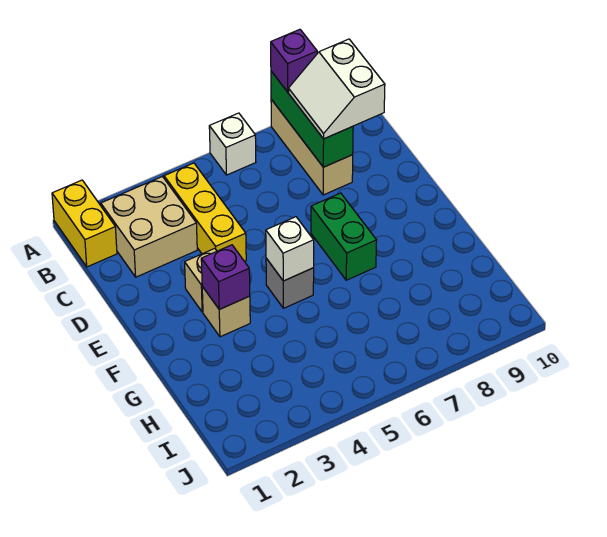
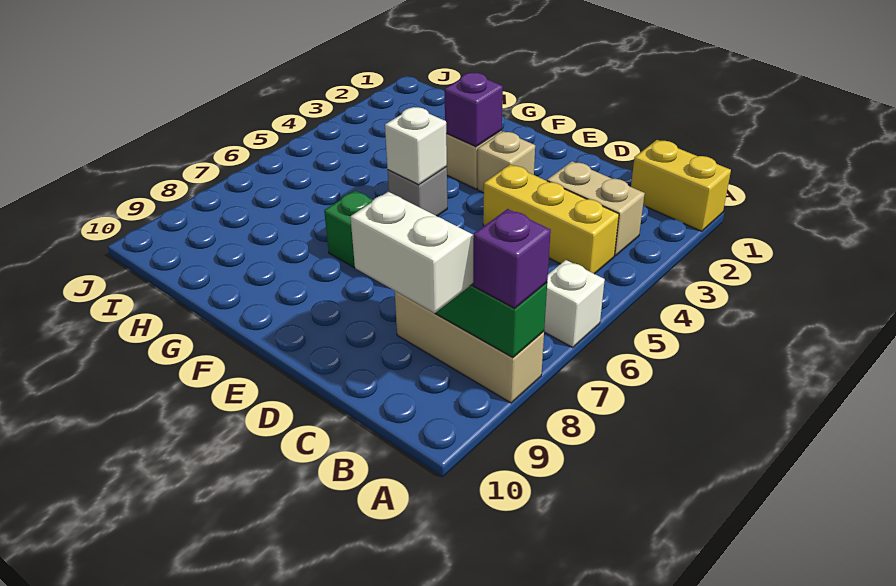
tan 2x2 brick [101,177,197,277] -> tan 1x2 brick [547,161,645,256]

